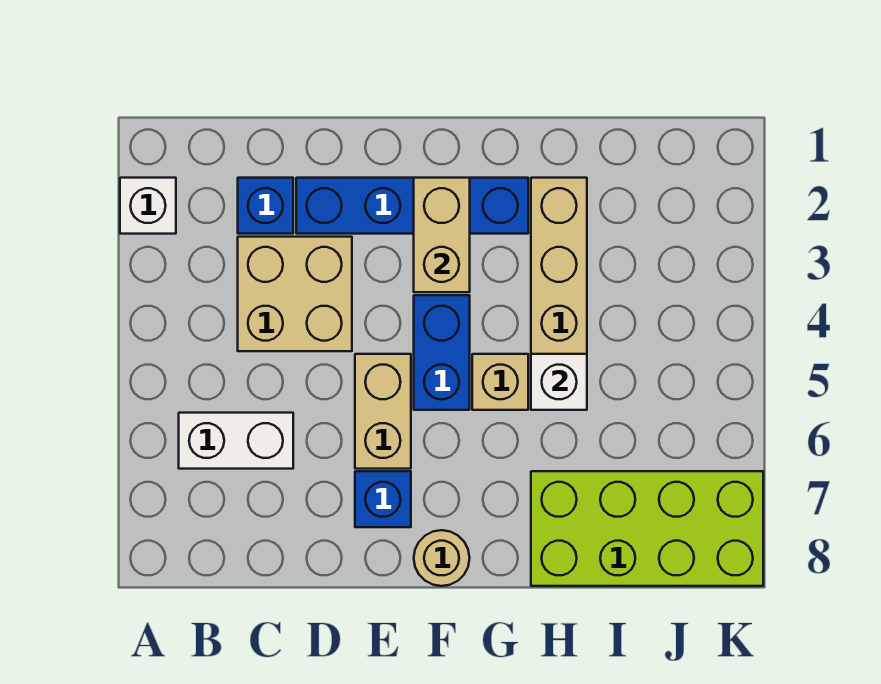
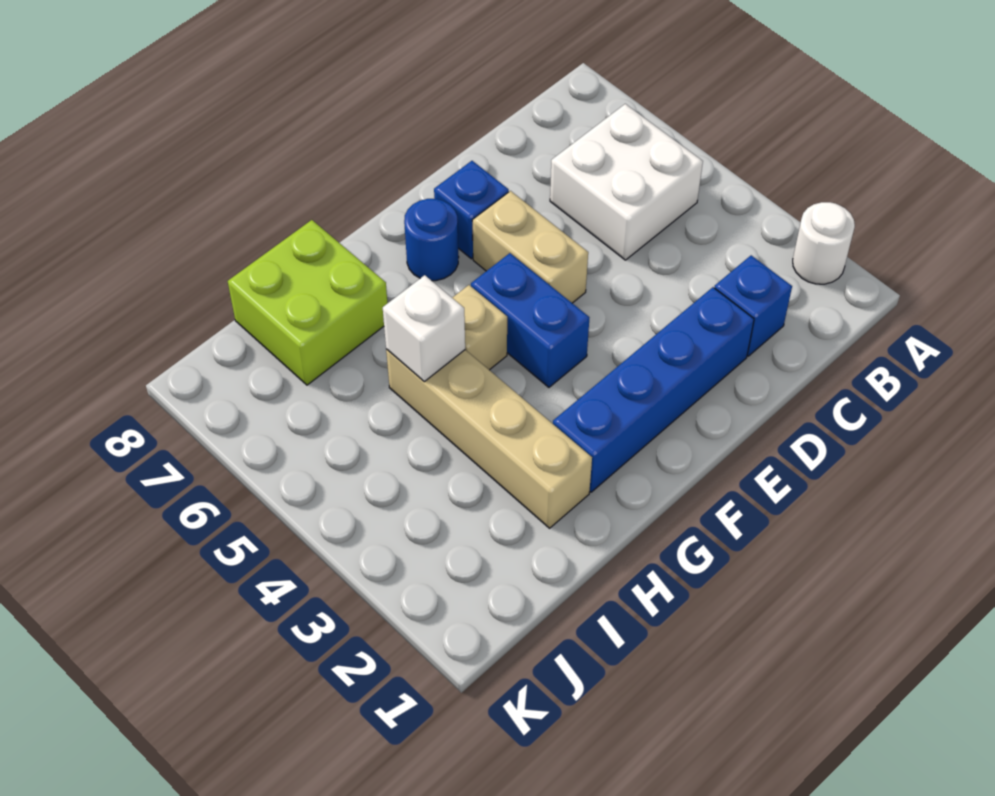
white 1x1 brick [120,178,176,234] -> white 1x1 round brick [793,202,855,284]
white 1x2 brick [179,413,293,469] -> white 2x2 brick [550,104,703,260]
tan 2x2 brick [238,237,352,351] -> none
tan 1x2 brick [414,178,470,292] -> none
none -> blue 1x1 round brick [404,199,459,281]
tan 1x1 round brick [414,530,470,586] -> none
lime 2x4 brick [531,471,763,586] -> lime 2x2 brick [228,220,387,385]

